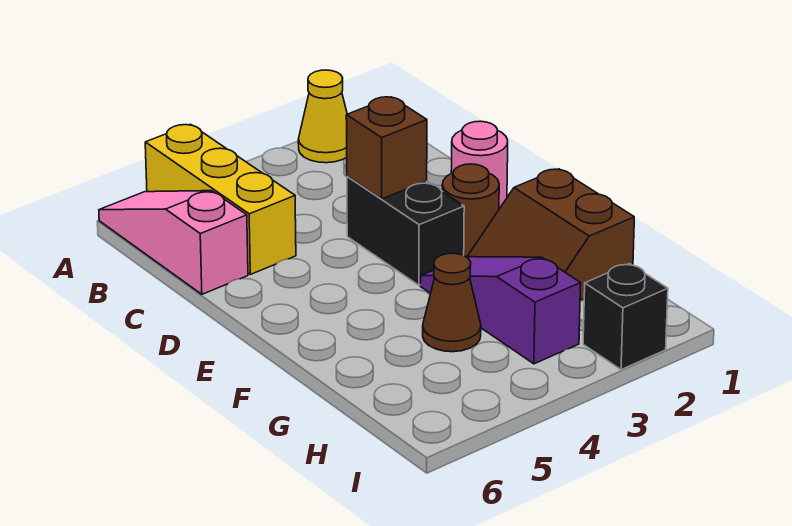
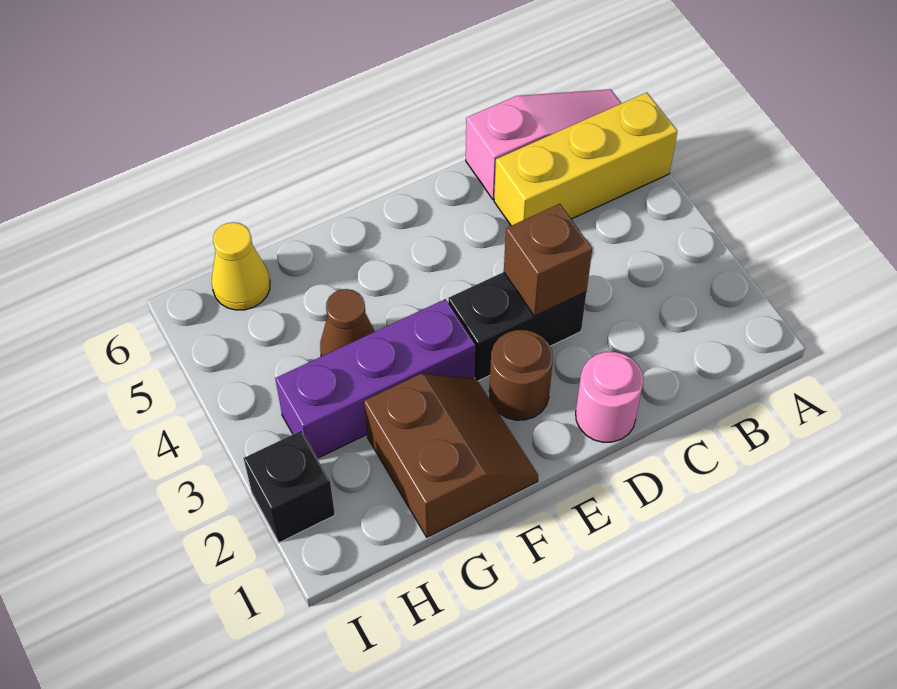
yellow 1x1 cone [298,70,347,163] -> yellow 1x1 cone moved to [212,222,270,310]
brown 2x2 slope [468,169,634,300] -> brown 2x2 slope turned to [364,374,538,537]
purple 1x3 slope [421,257,581,364] -> purple 1x3 brick [275,299,475,458]

